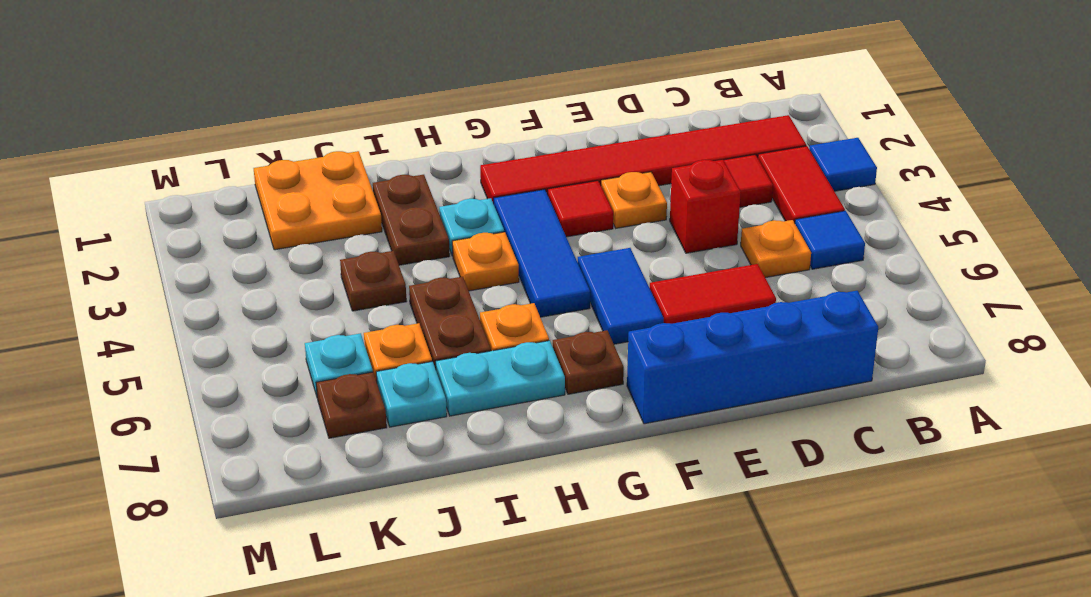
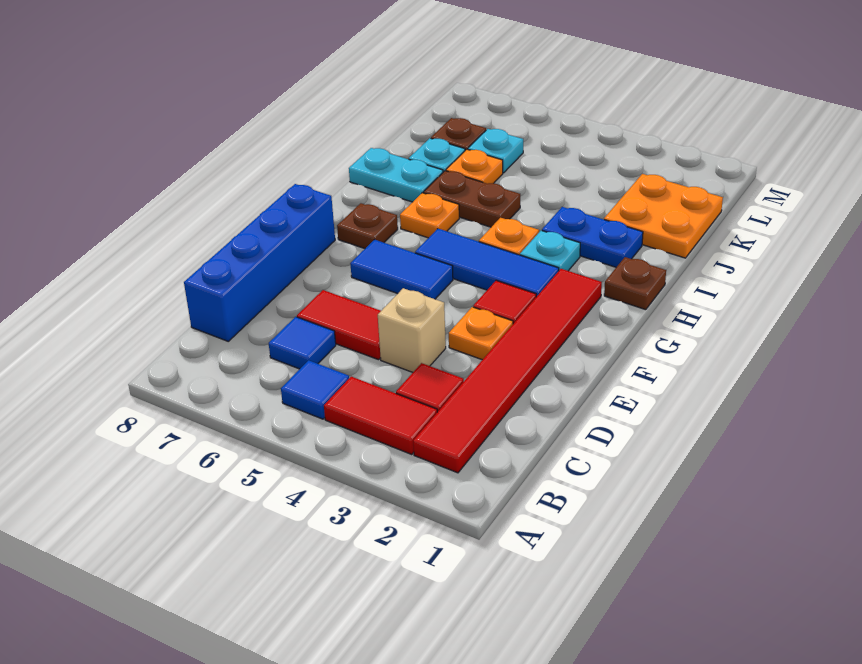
blue 1x1 tile [809,138,877,191] -> blue 1x1 tile moved to [269,317,336,369]
orange 1x1 plate [741,220,811,278] -> none
red 1x1 brick [670,160,741,253] -> tan 1x1 brick [378,288,446,372]
red 1x2 tile [650,264,776,324] -> red 1x2 tile turned to [297,290,381,360]
cyan 1x2 plate [436,341,565,416] -> cyan 1x2 plate turned to [349,148,443,202]
brown 1x2 plate [373,175,450,265] -> blue 1x2 plate [542,207,643,267]
brown 1x1 plate [340,251,407,311] -> brown 1x1 plate moved to [604,257,666,310]

